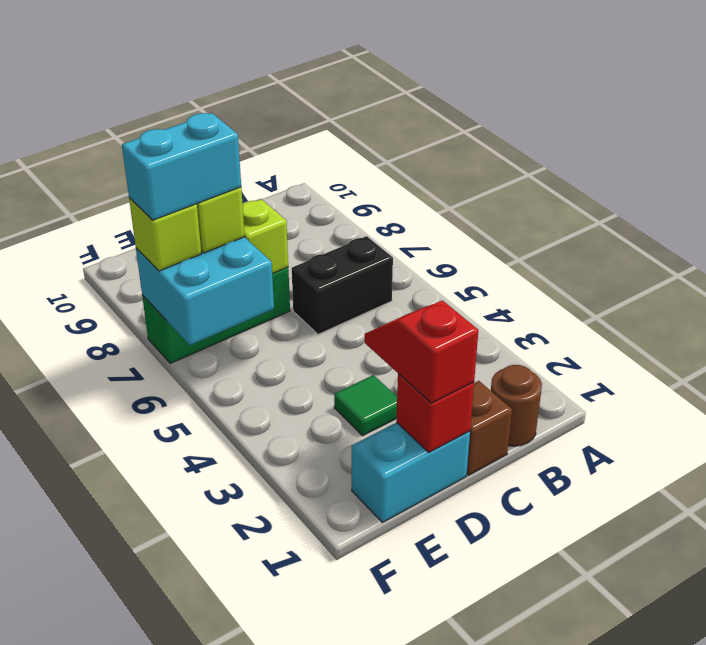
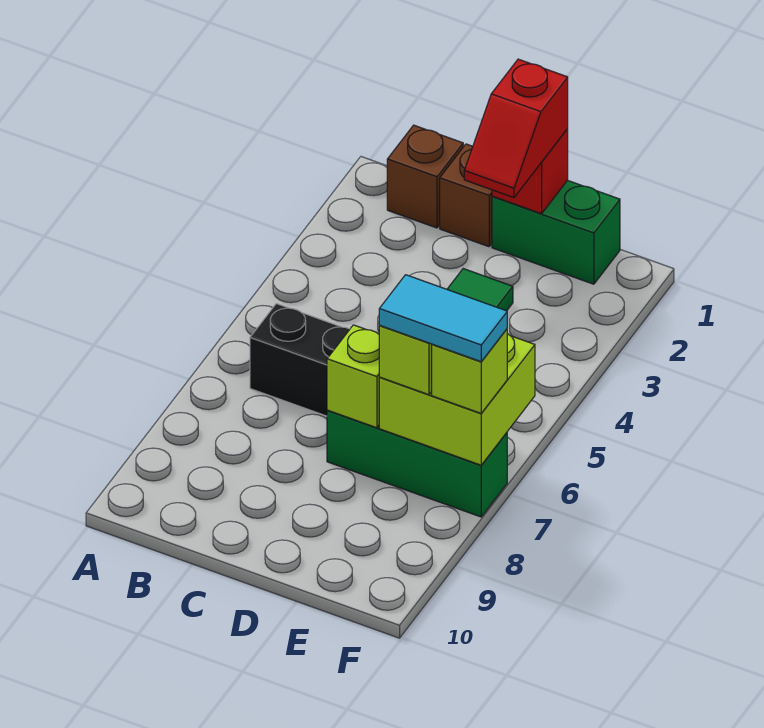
brown 1x1 round brick [491,365,542,446] -> brown 1x1 brick [387,125,463,228]
cyan 1x2 brick [352,423,470,522] -> green 1x2 brick [492,180,620,284]
cyan 2x2 brick [136,237,274,345] -> lime 2x2 brick [379,334,535,465]
cyan 1x2 brick [122,113,241,220] -> cyan 1x2 tile [379,275,507,362]

